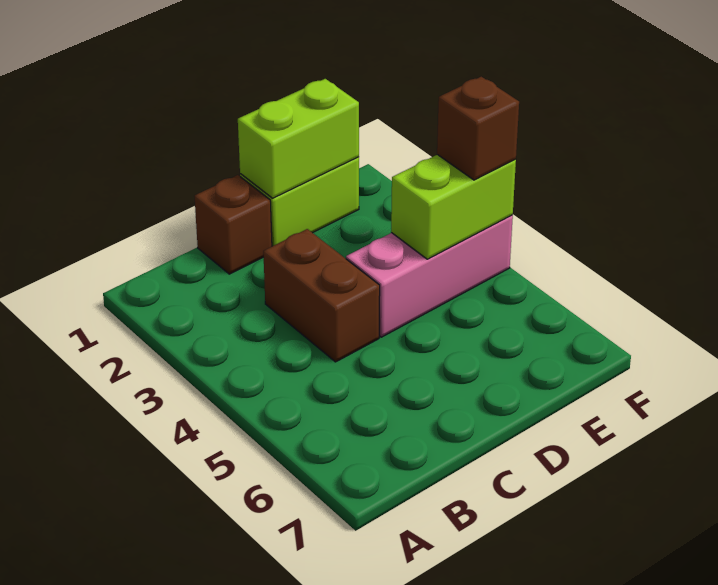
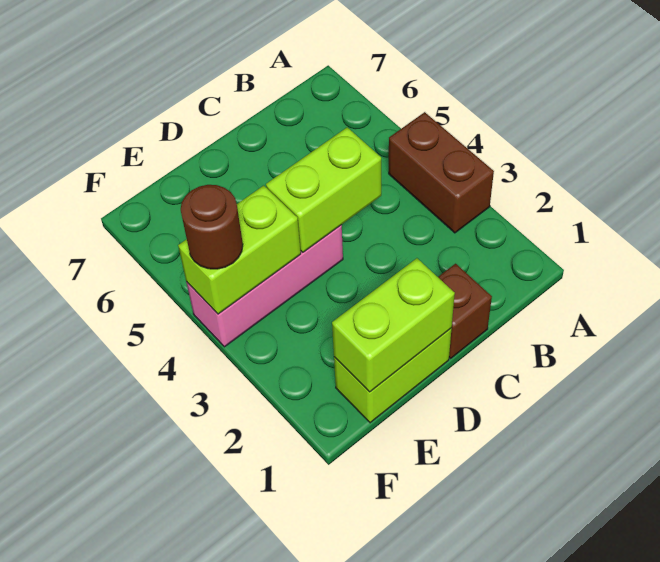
brown 1x2 brick [263,229,380,362] -> brown 1x2 brick moved to [389,112,494,233]
none -> lime 1x2 brick [266,127,381,252]
brown 1x1 brick [437,77,519,180] -> brown 1x1 round brick [181,185,243,269]

